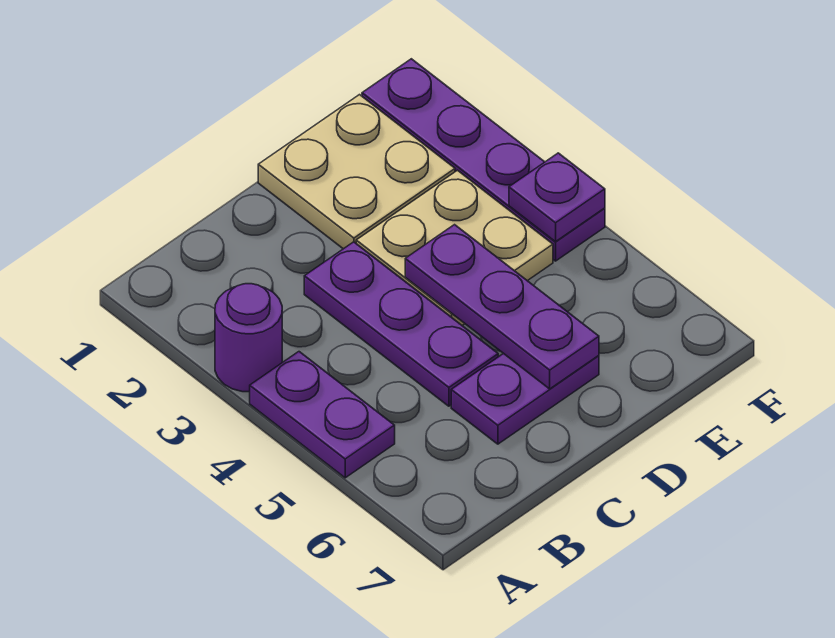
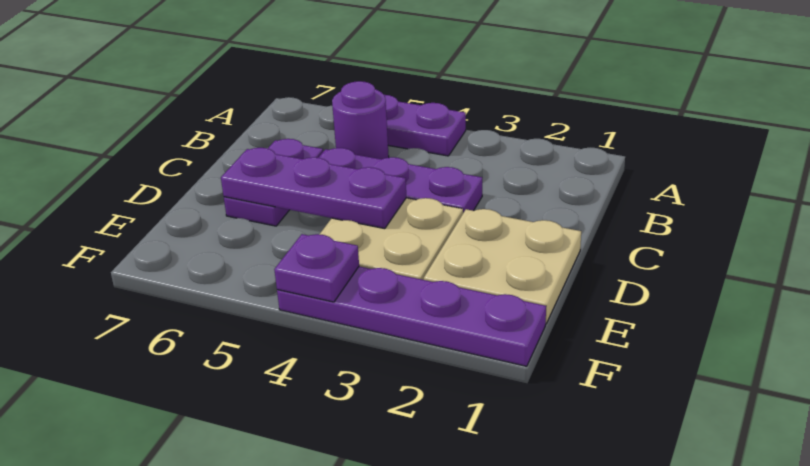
purple 1x1 round brick [215,284,282,392] -> purple 1x1 round brick moved to [332,81,389,159]

